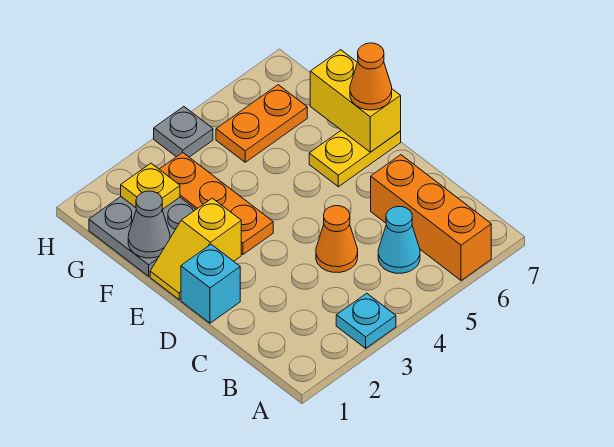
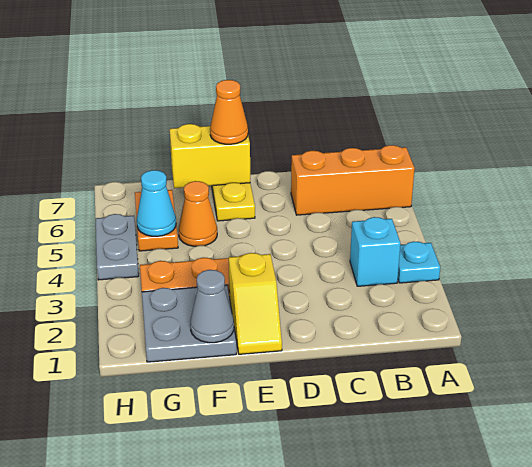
cyan 1x1 cone [378,206,420,273] -> cyan 1x1 cone moved to [137,170,176,236]
orange 1x1 cone [316,206,358,273] -> orange 1x1 cone moved to [179,181,217,246]
cyan 1x1 brick [181,244,240,323] -> cyan 1x1 brick moved to [350,217,400,286]
yellow 1x1 plate [121,163,180,210] -> none
grey 1x1 plate [154,107,213,157] -> grey 1x2 plate [96,214,139,280]

